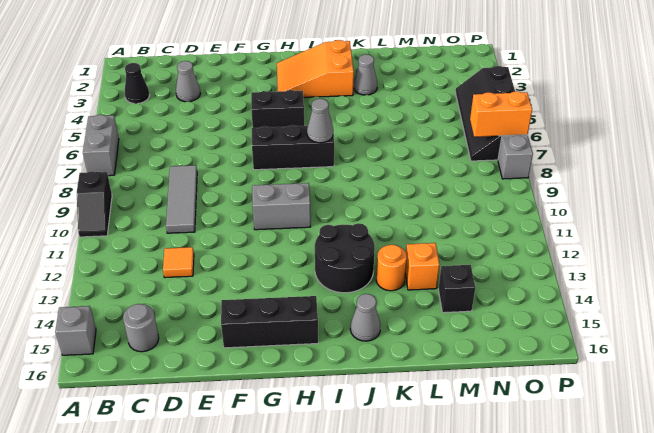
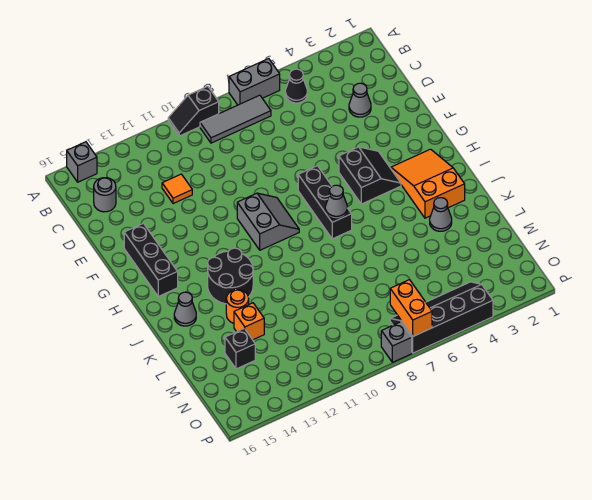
black 1x1 cone [125,63,150,104] -> black 1x1 cone moved to [285,69,307,103]
grey 1x3 tile [166,165,197,233] -> grey 1x3 tile moved to [200,95,271,143]

